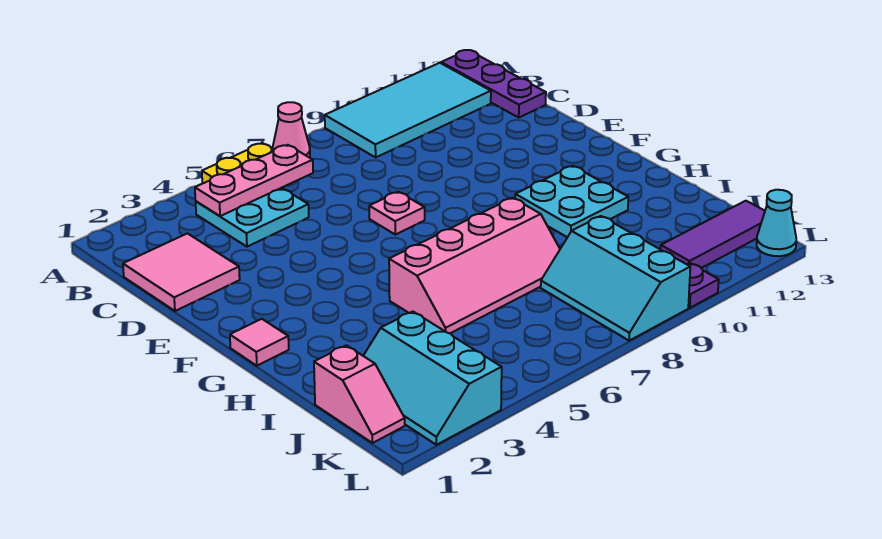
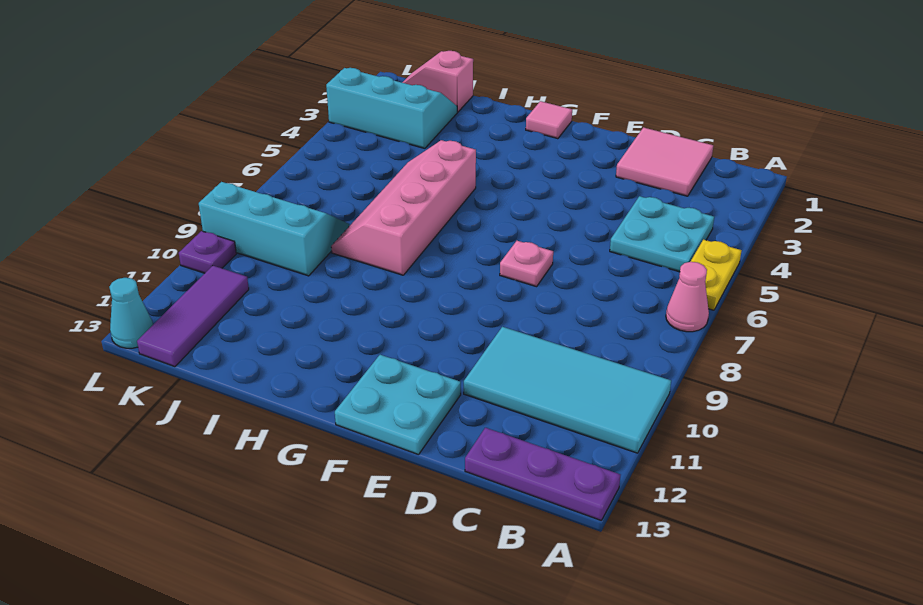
cyan 2x4 tile [325,63,491,157] -> cyan 2x4 tile turned to [464,327,671,453]
pink 1x3 plate [195,145,313,216] -> none
cyan 2x2 plate [515,166,628,237] -> cyan 2x2 plate moved to [335,355,461,455]

